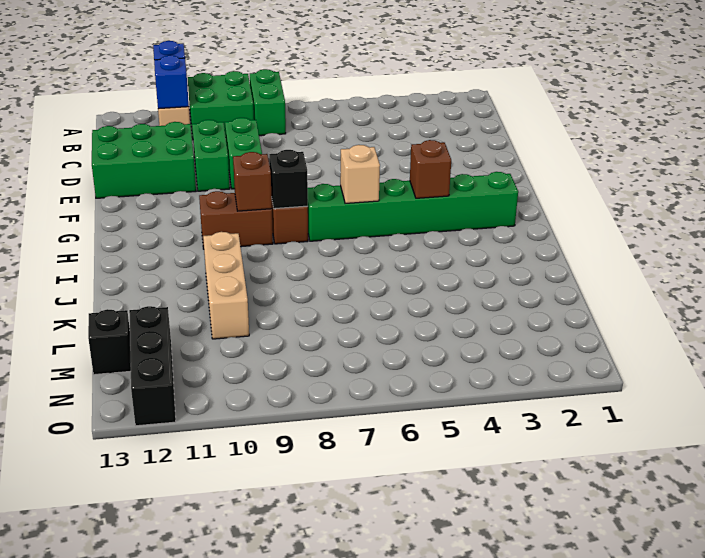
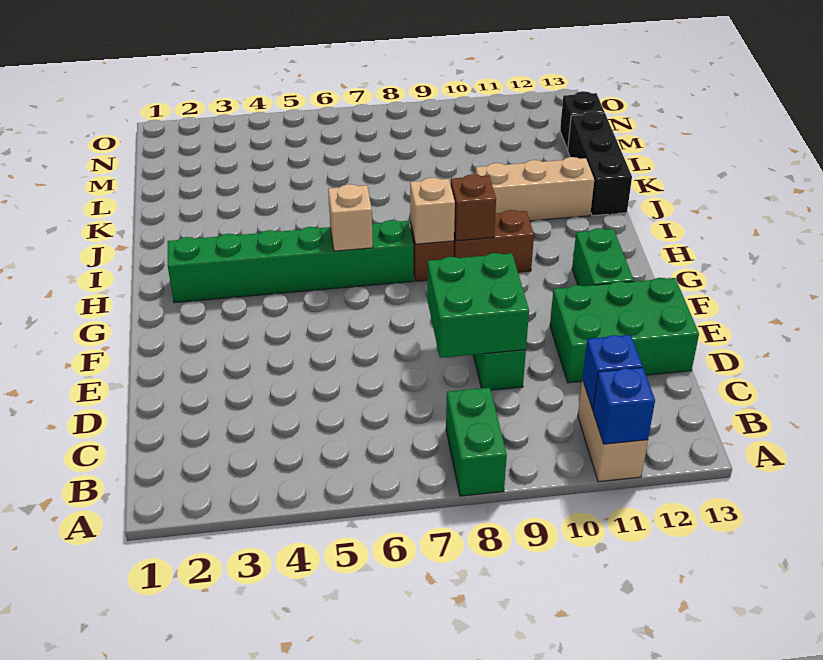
green 2x2 brick [188,71,254,137] -> green 2x2 brick moved to [427,253,529,358]
green 1x2 brick [192,120,230,191] -> green 1x2 brick moved to [572,228,634,286]
brown 1x1 brick [410,140,451,198] -> none
black 1x1 brick [269,150,308,209] -> tan 1x1 brick [410,178,455,244]
tan 1x3 brick [203,232,249,339] -> tan 1x3 brick turned to [476,157,594,221]
black 1x3 brick [129,306,176,426] -> black 1x3 brick moved to [568,111,632,216]

